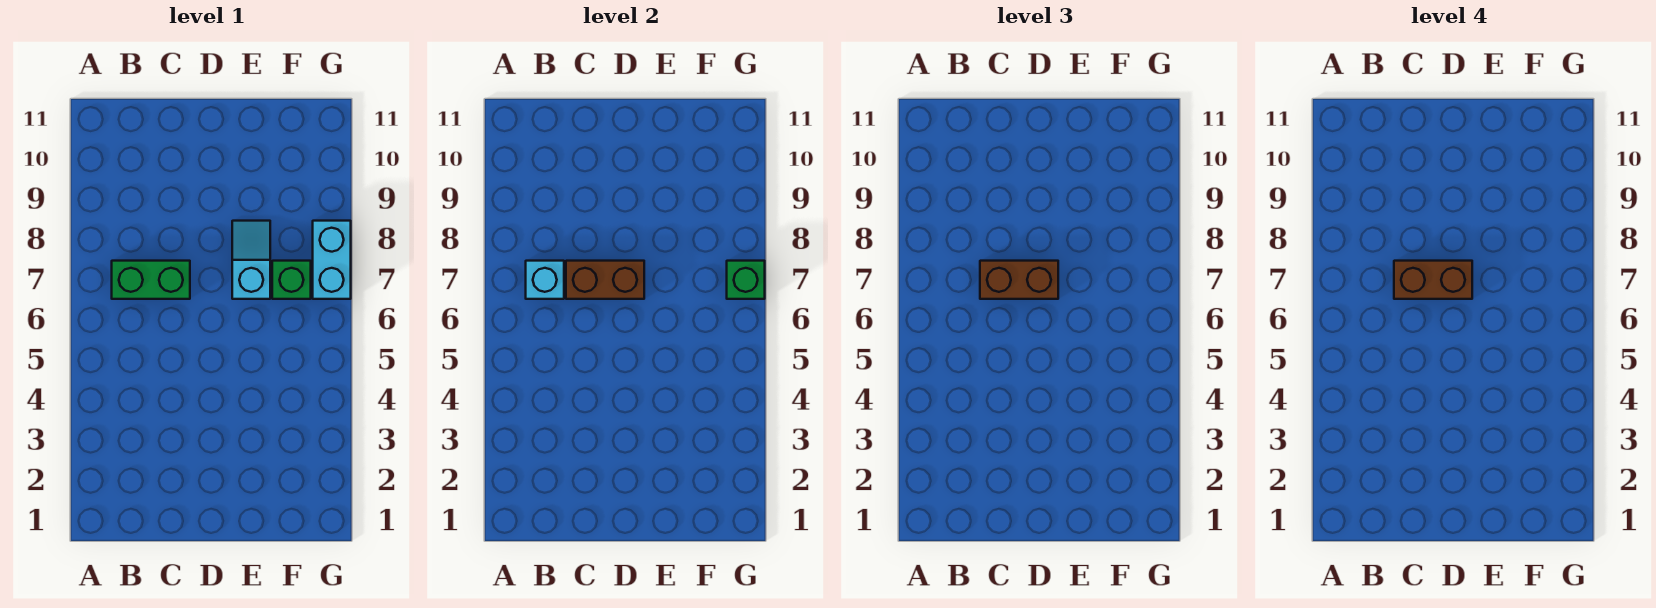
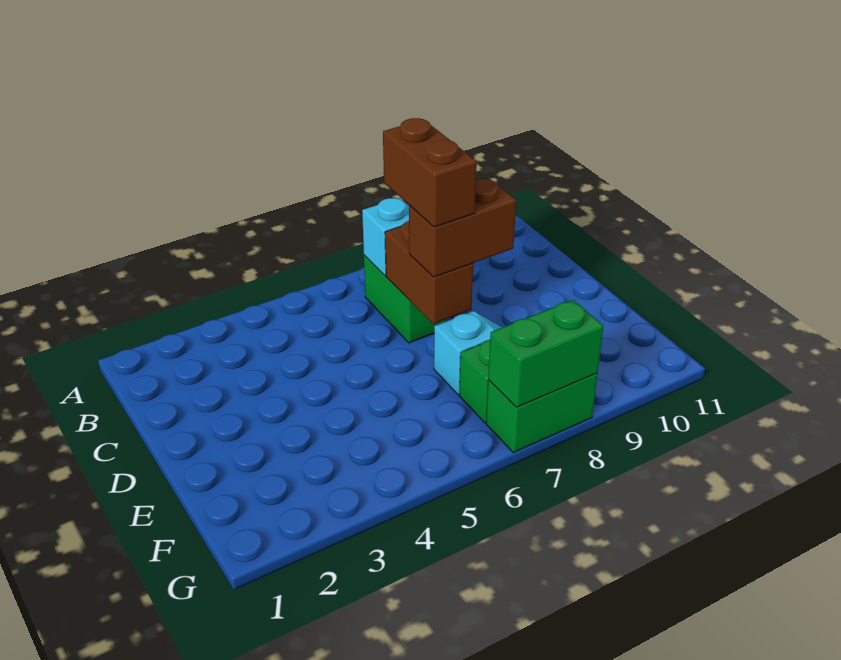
brown 1x2 brick [980,261,1058,299] -> brown 1x2 brick turned to [409,179,516,277]
cyan 1x2 brick [313,221,351,299] -> green 1x2 brick [486,373,598,453]
green 1x1 brick [727,261,765,299] -> green 1x2 brick [488,300,603,407]

